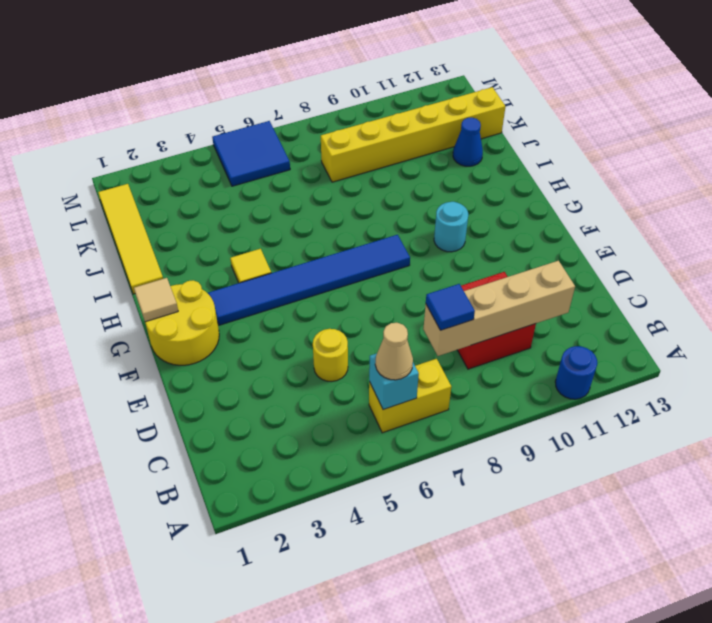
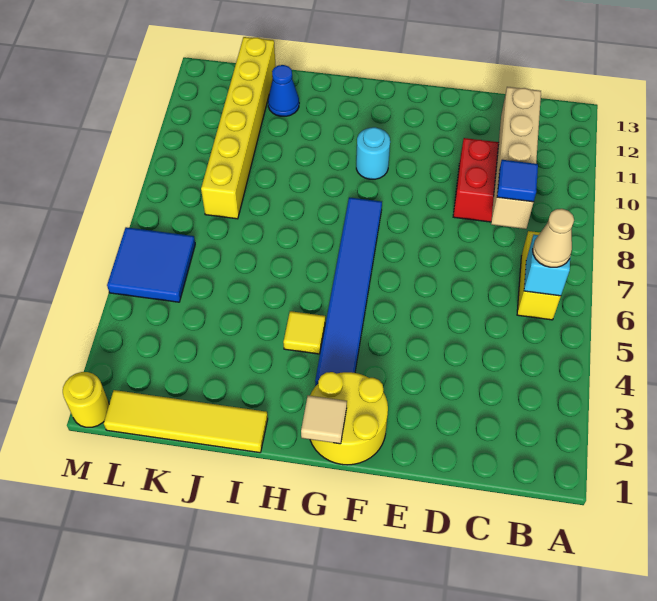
blue 1x1 round brick [555,346,597,399] -> none
yellow 1x1 round brick [313,329,348,381] -> yellow 1x1 round brick moved to [63,372,109,427]

